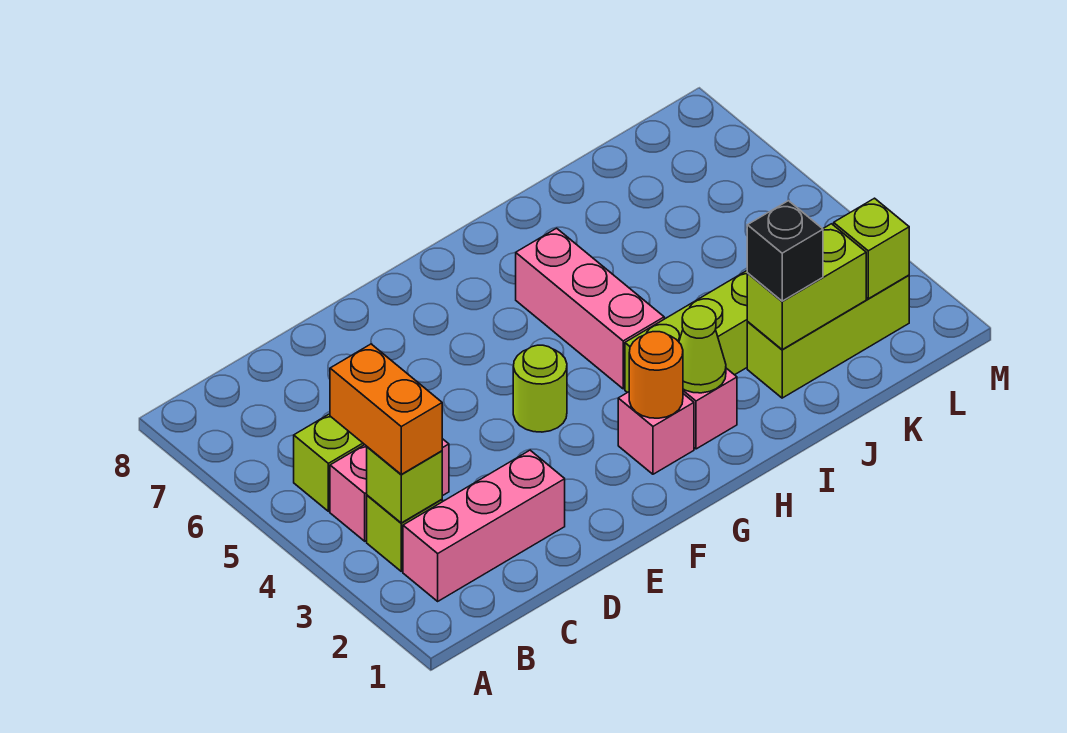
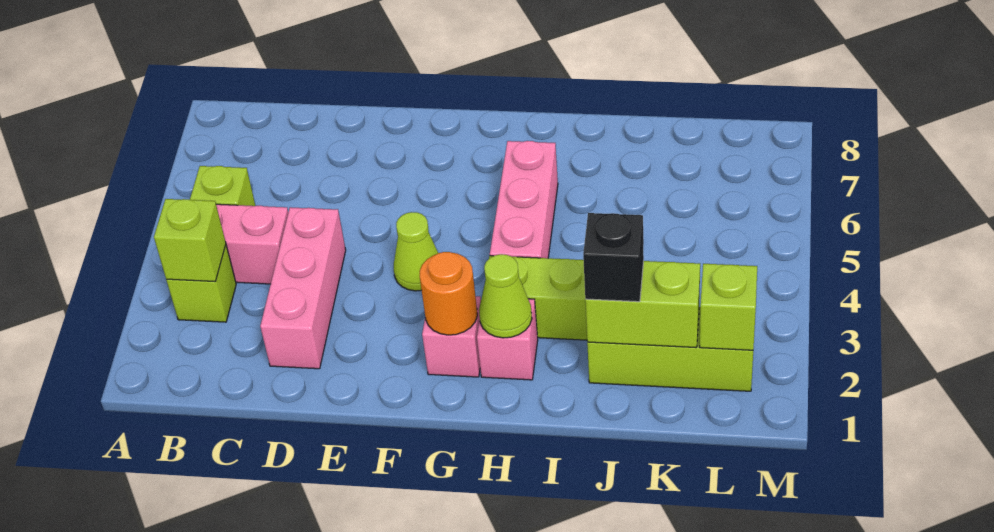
pink 1x3 brick [403,450,565,601] -> pink 1x3 brick turned to [260,207,346,369]
orange 1x2 brick [330,344,442,474] -> none
lime 1x1 round brick [513,345,567,432] -> lime 1x1 cone [394,212,438,291]

